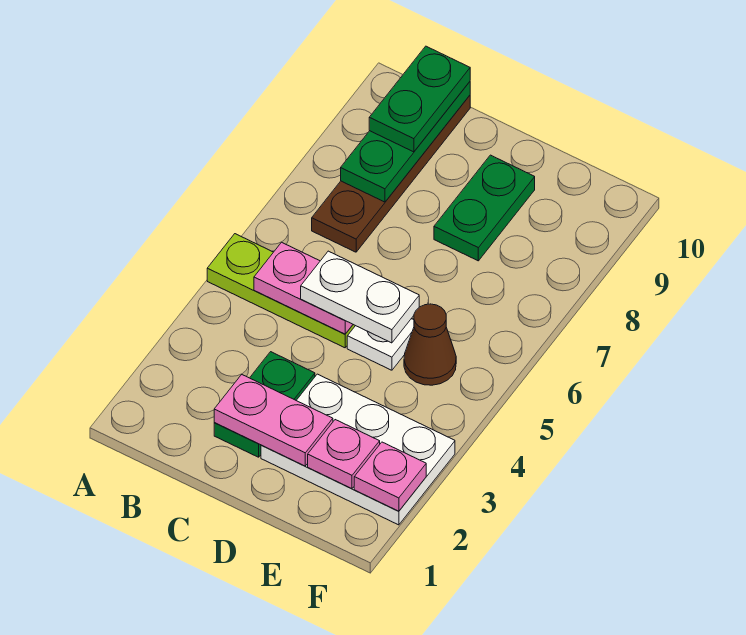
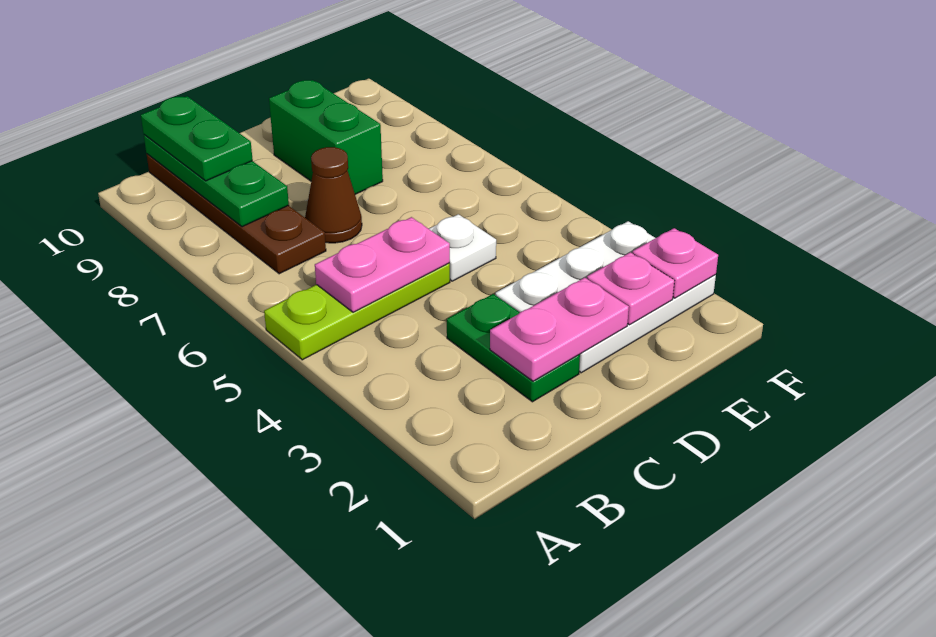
white 1x2 plate [301,251,419,343] -> none
green 1x2 plate [434,155,535,261] -> green 1x2 brick [269,80,383,194]
brown 1x1 cone [404,304,456,385] -> brown 1x1 cone moved to [305,147,362,243]

